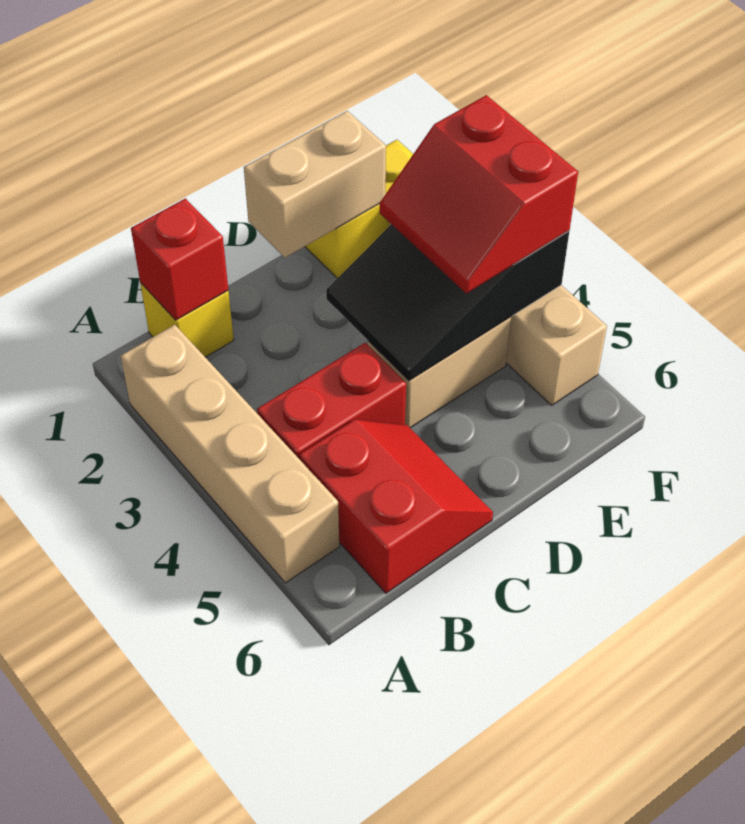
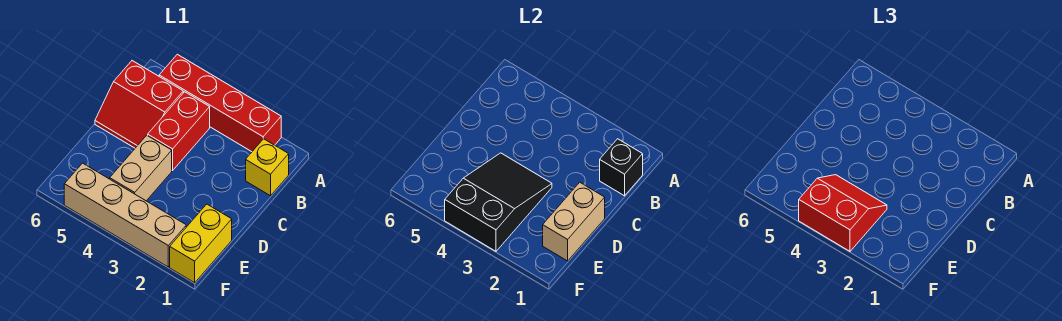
tan 1x4 brick [121,325,339,583] -> red 1x4 brick [159,54,281,152]
red 1x1 brick [131,198,228,320] -> black 1x1 brick [600,139,643,196]

